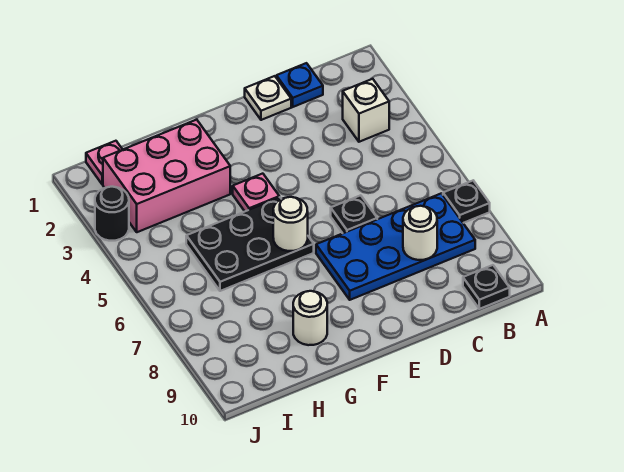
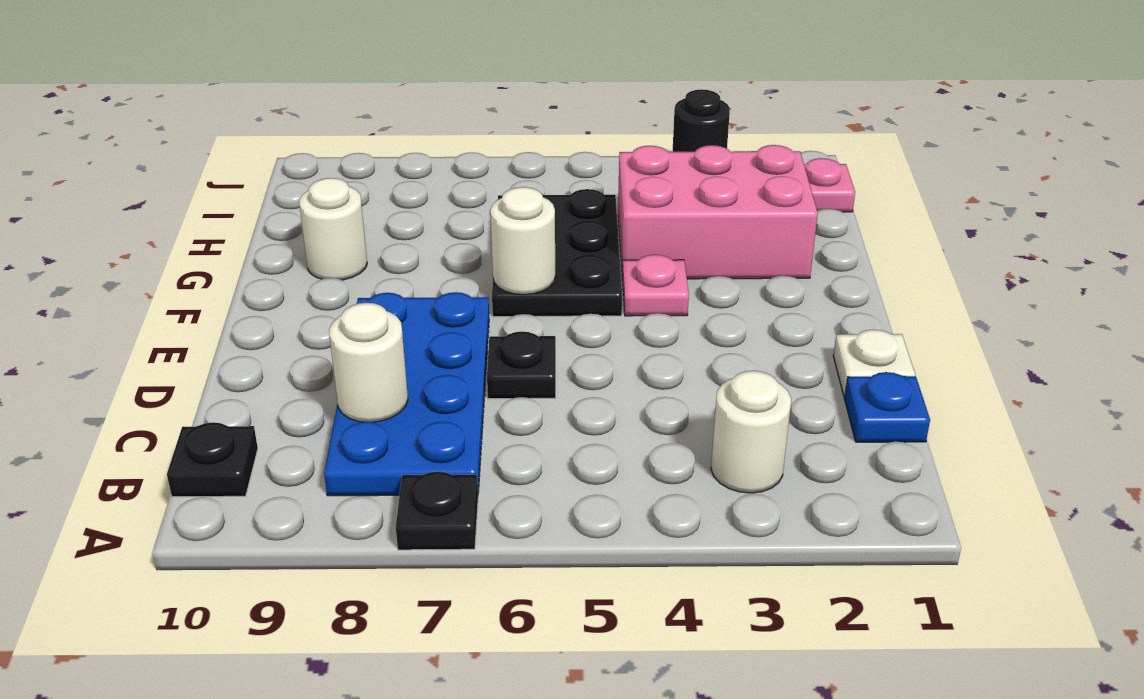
white 1x1 brick [343,79,389,142] -> white 1x1 round brick [711,371,791,493]
pink 2x3 brick [103,120,230,232] -> pink 2x3 brick turned to [618,145,818,279]

